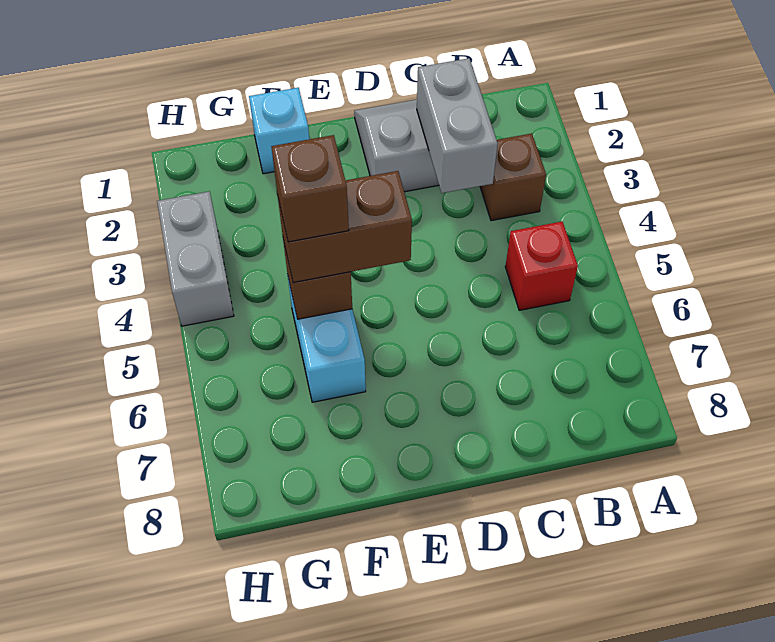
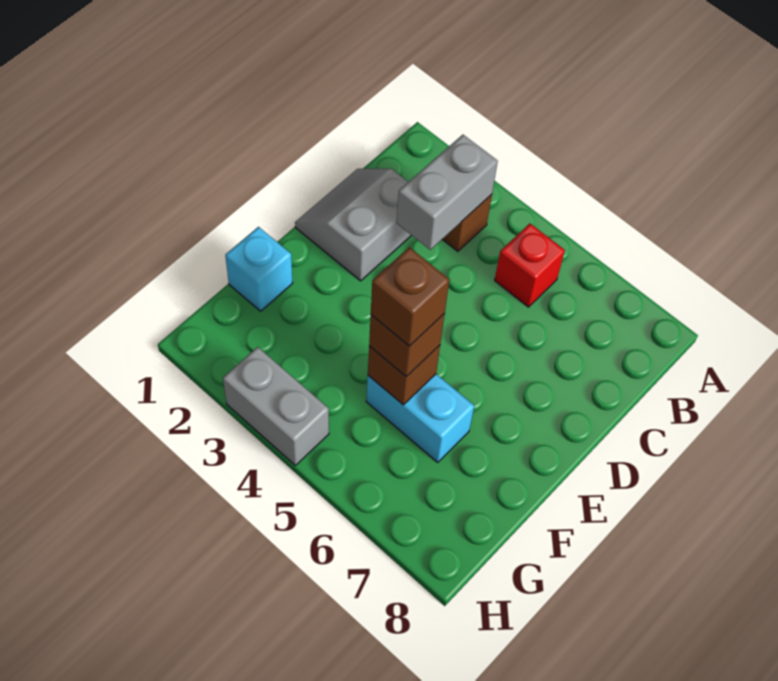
grey 1x2 brick [417,58,498,193] -> grey 1x2 brick turned to [396,135,498,250]
brown 1x2 brick [277,171,412,283] -> brown 1x1 brick [369,314,445,377]

